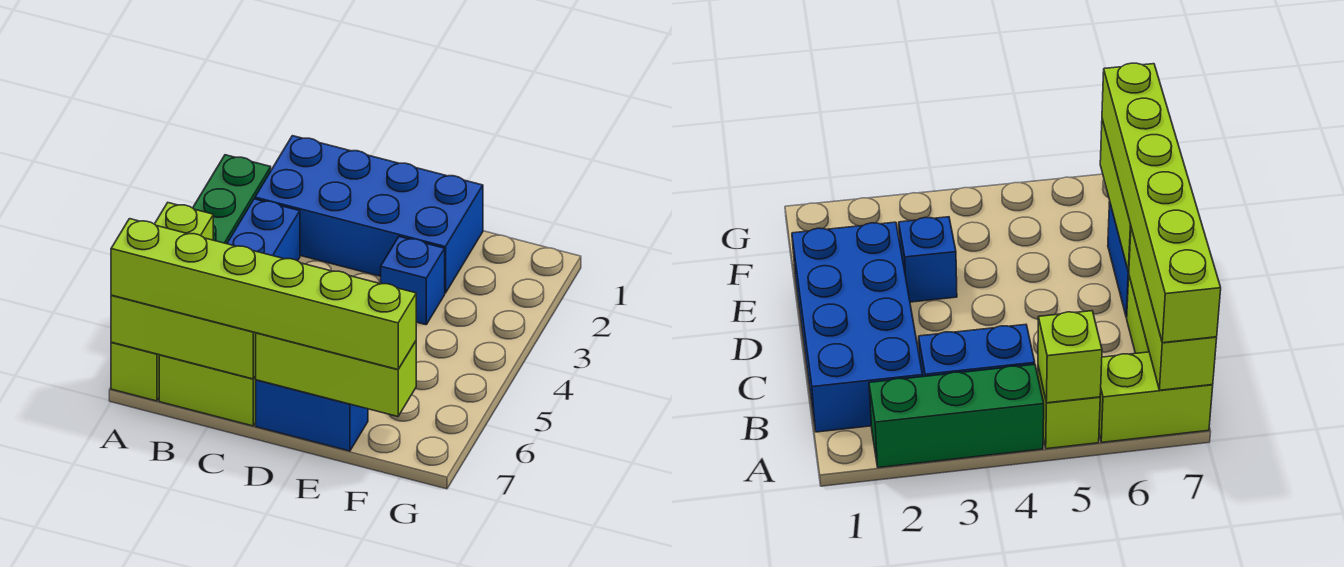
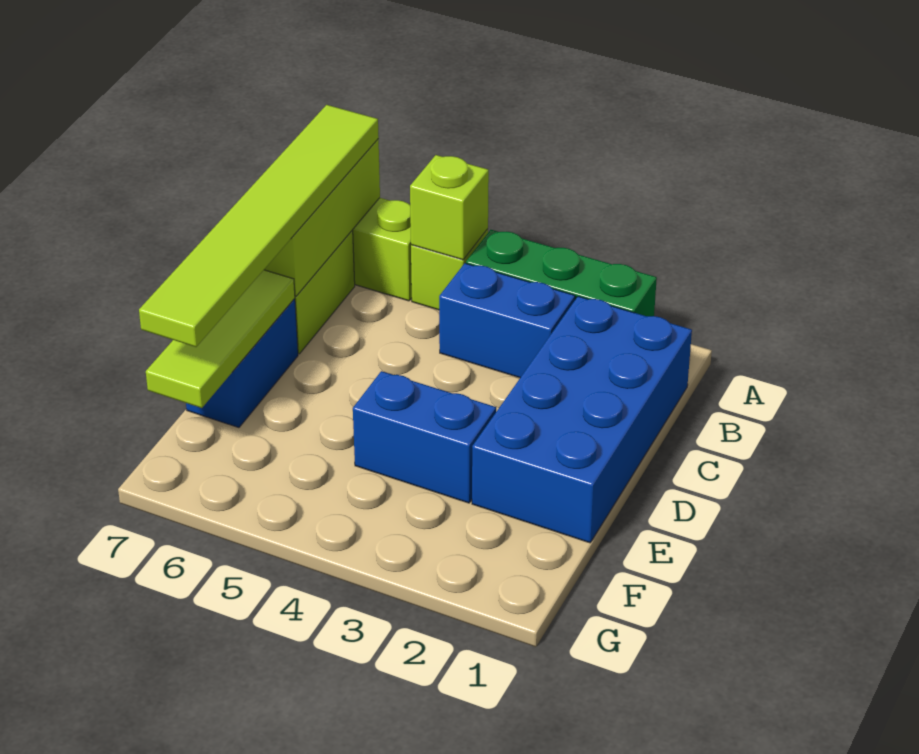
lime 1x6 brick [111,219,416,369] -> lime 1x6 tile [139,105,379,347]
lime 1x3 brick [255,333,416,417] -> lime 1x3 tile [146,270,295,408]
blue 1x1 brick [381,237,445,325] -> blue 1x2 brick [353,371,496,503]

